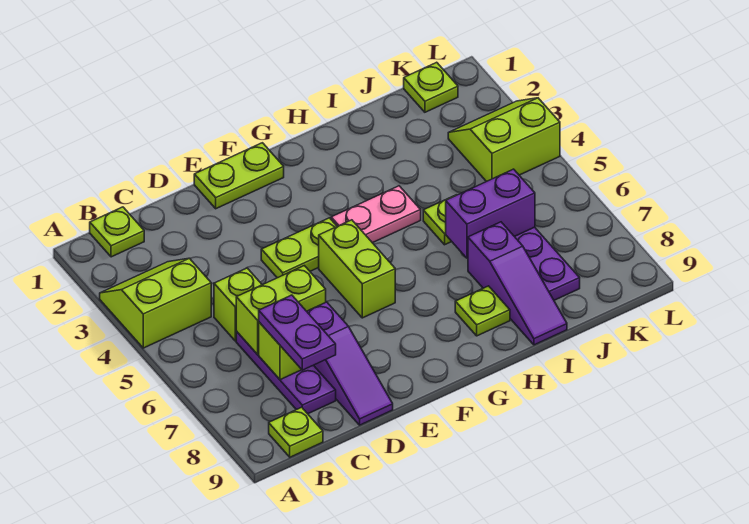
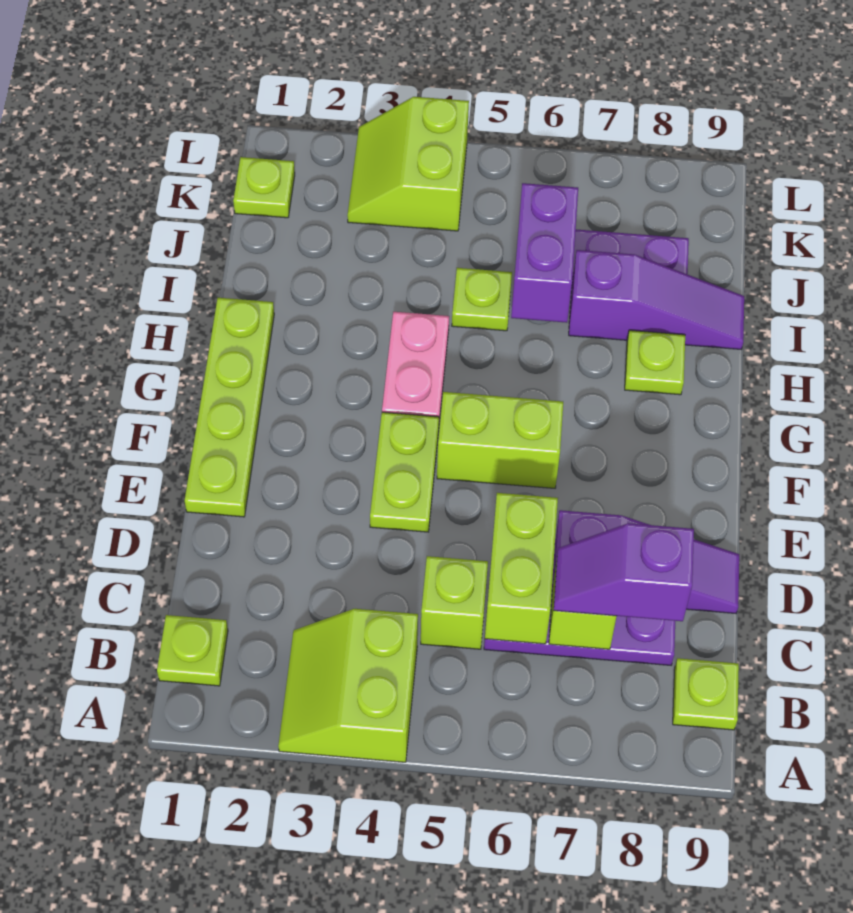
purple 1x2 plate [259,295,336,370] -> purple 1x2 slope [554,523,694,621]
lime 1x2 plate [194,143,284,209] -> lime 1x4 plate [185,298,274,517]

